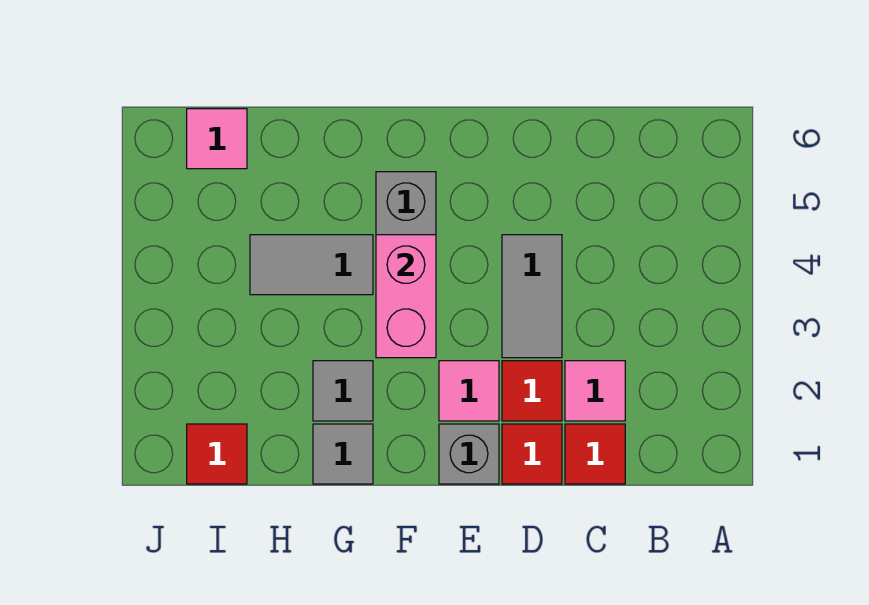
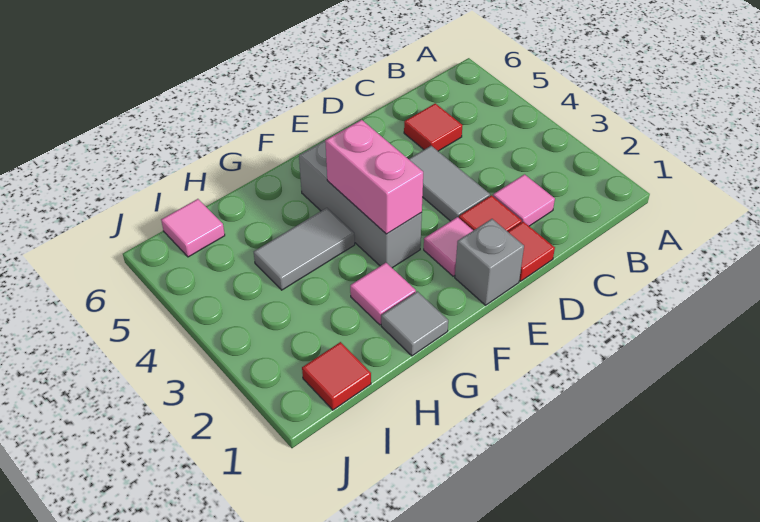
red 1x1 tile [565,424,625,484] -> red 1x1 tile moved to [404,103,463,151]
grey 1x1 tile [313,361,373,421] -> pink 1x1 tile [350,263,416,325]

